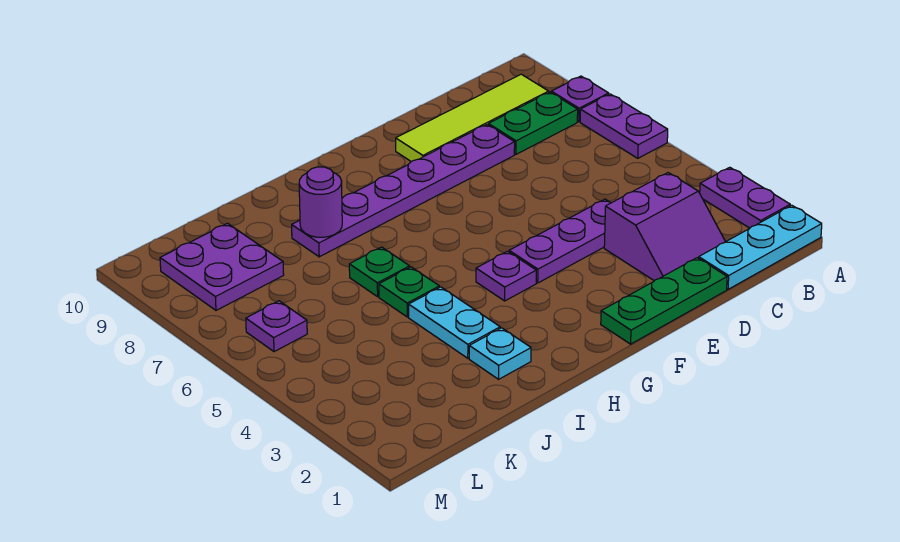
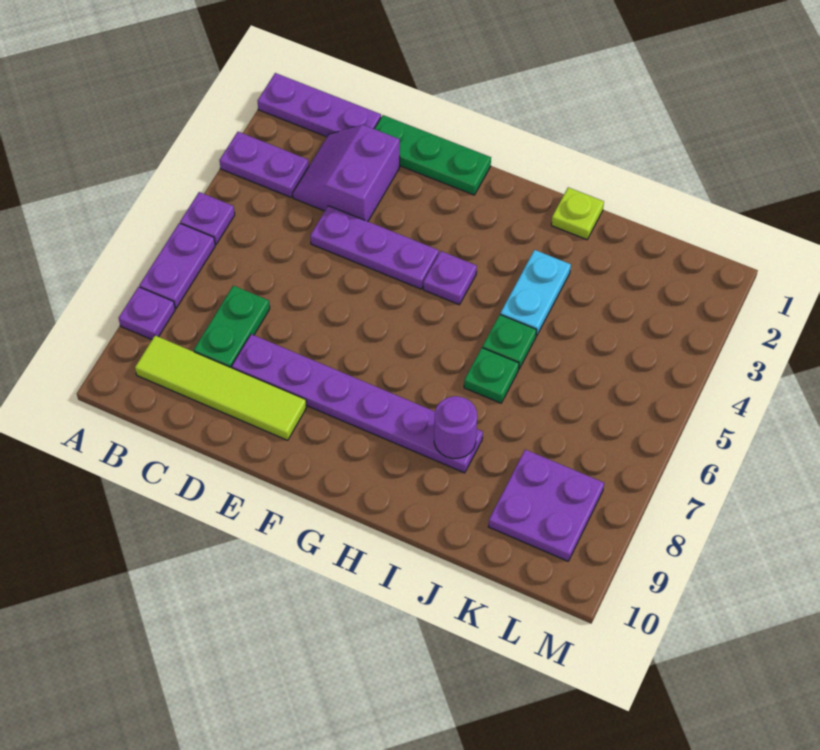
cyan 1x3 plate [699,205,822,289] -> purple 1x3 plate [258,73,381,137]
purple 1x2 plate [700,167,790,228] -> purple 1x2 plate turned to [219,132,309,197]
green 1x2 plate [488,92,578,154] -> green 1x2 plate turned to [194,286,270,368]
purple 2x2 slope [604,173,725,281] -> purple 2x2 slope turned to [293,125,400,221]
none -> lime 1x1 plate [551,187,604,240]
cyan 1x1 plate [469,328,531,379] -> none
purple 1x1 plate [246,301,307,352] -> purple 1x1 plate moved to [180,192,235,244]

